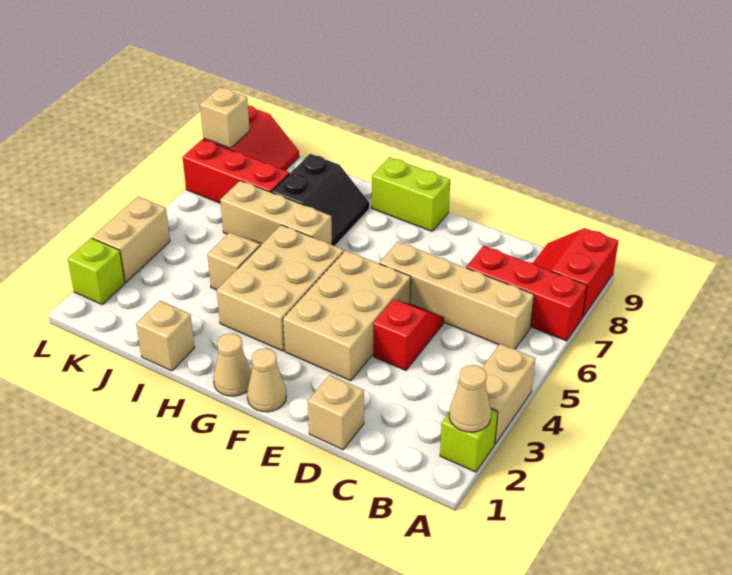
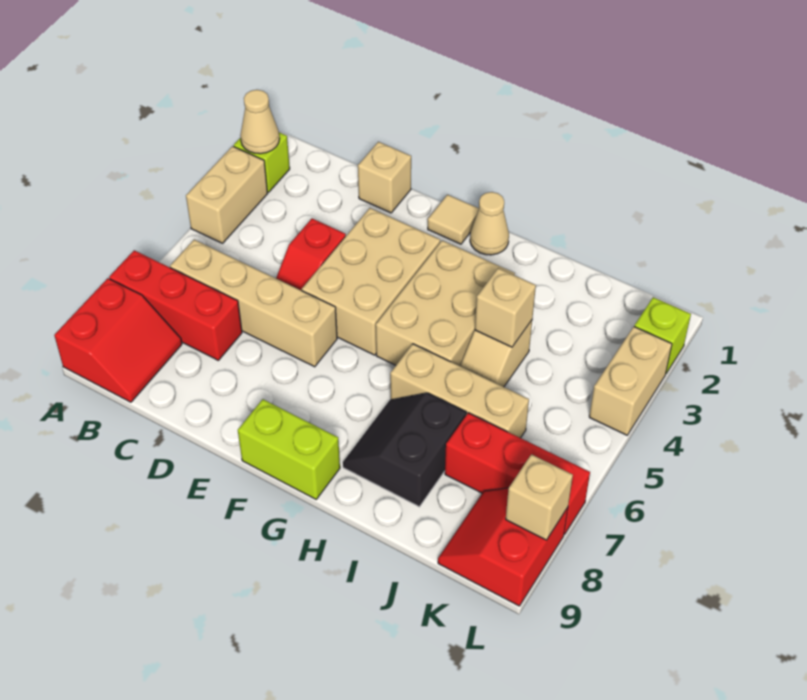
tan 1x1 cone [247,349,286,412] -> tan 1x1 tile [428,195,479,244]
tan 1x1 brick [136,301,195,371] -> tan 1x1 brick moved to [475,268,536,347]

